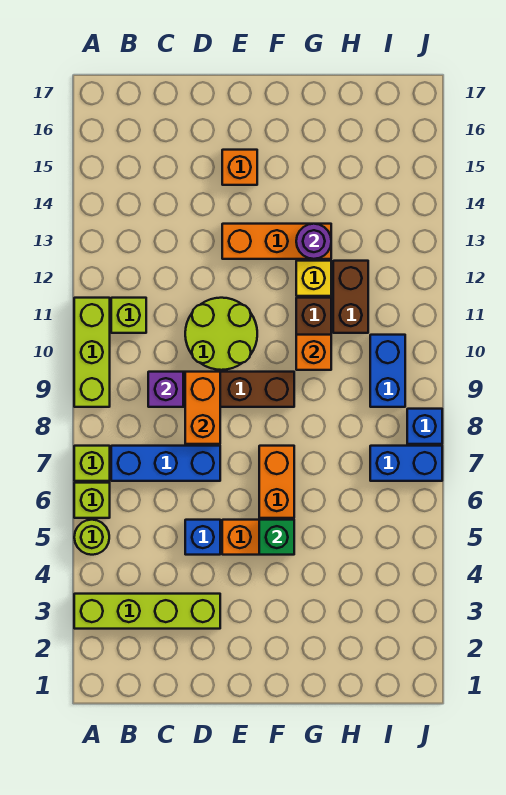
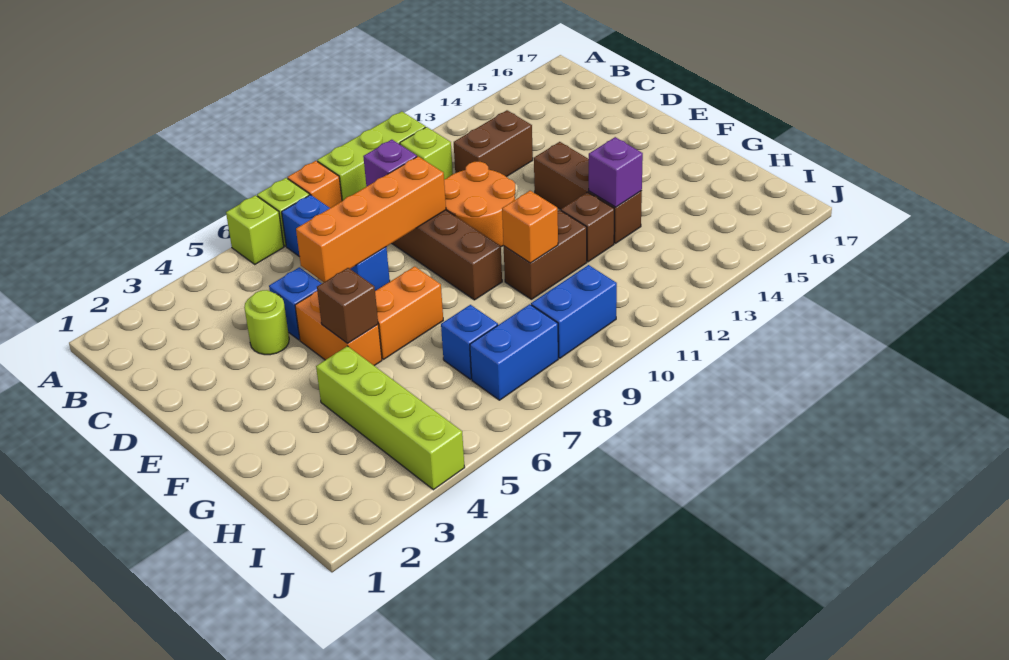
lime 1x4 brick [74,594,220,629] -> lime 1x4 brick moved to [316,346,465,490]
lime 1x1 round brick [74,520,109,555] -> lime 1x1 round brick moved to [244,290,289,355]
orange 1x2 brick [185,372,220,444] -> orange 1x4 brick [296,156,446,282]
lime 2x2 round brick [185,298,257,370] -> orange 2x2 round brick [444,162,516,247]
orange 1x3 brick [222,224,331,259] -> brown 1x3 brick [534,142,642,243]
orange 1x1 brick [222,150,257,185] -> orange 1x1 brick moved to [287,161,342,208]
green 1x1 brick [259,520,294,555] -> brown 1x1 brick [317,268,378,343]
yellow 1x1 brick [296,261,331,296] -> brown 1x1 brick [561,192,614,262]
purple 1x1 round brick [296,224,331,259] -> purple 1x1 brick [589,137,643,207]
brown 1x2 brick [333,261,368,333] -> brown 1x2 brick moved to [454,110,533,177]
blue 1x2 brick [370,446,442,481] -> blue 1x2 brick turned to [470,304,558,400]
blue 1x1 brick [407,409,442,444] -> blue 1x1 brick moved to [441,305,498,379]

